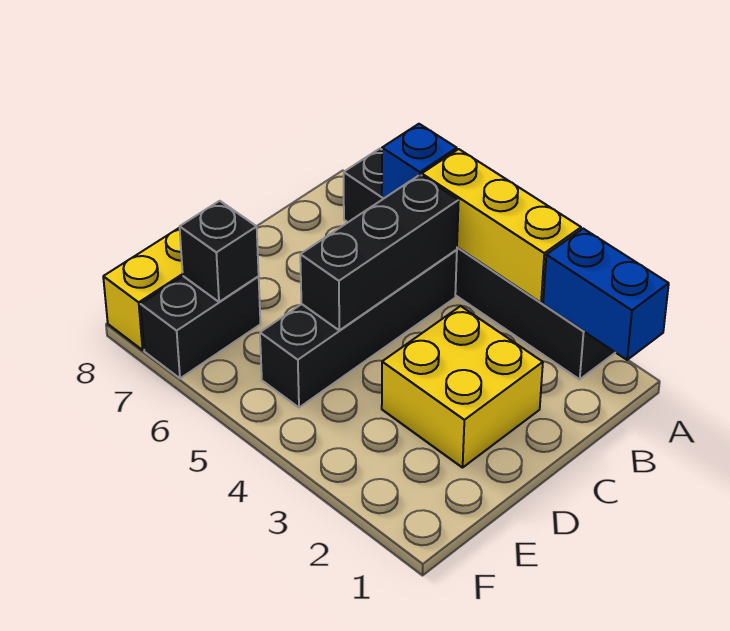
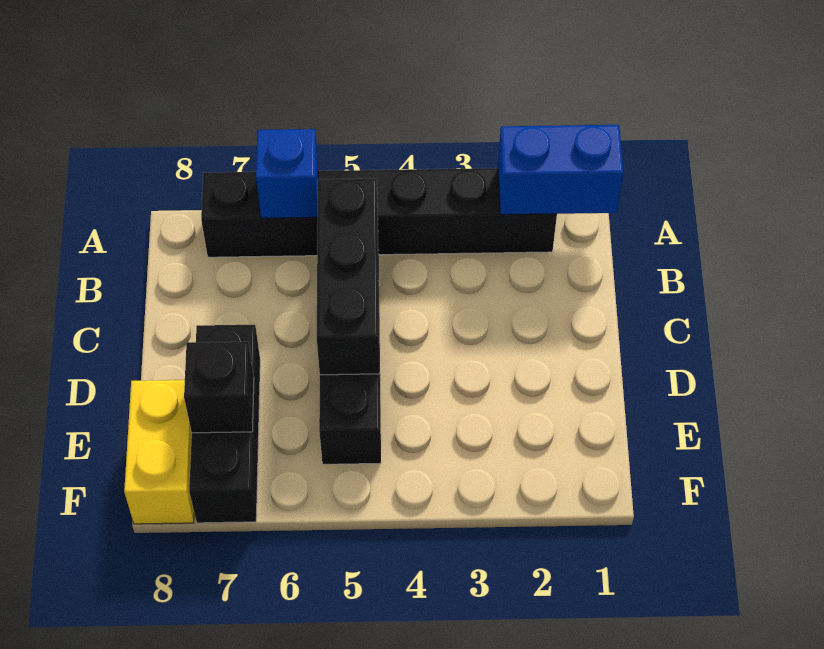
yellow 1x3 brick [422,149,581,303] -> none
yellow 2x2 brick [382,306,543,468] -> none
black 1x2 brick [141,276,260,378] -> black 1x3 brick [189,325,260,523]

